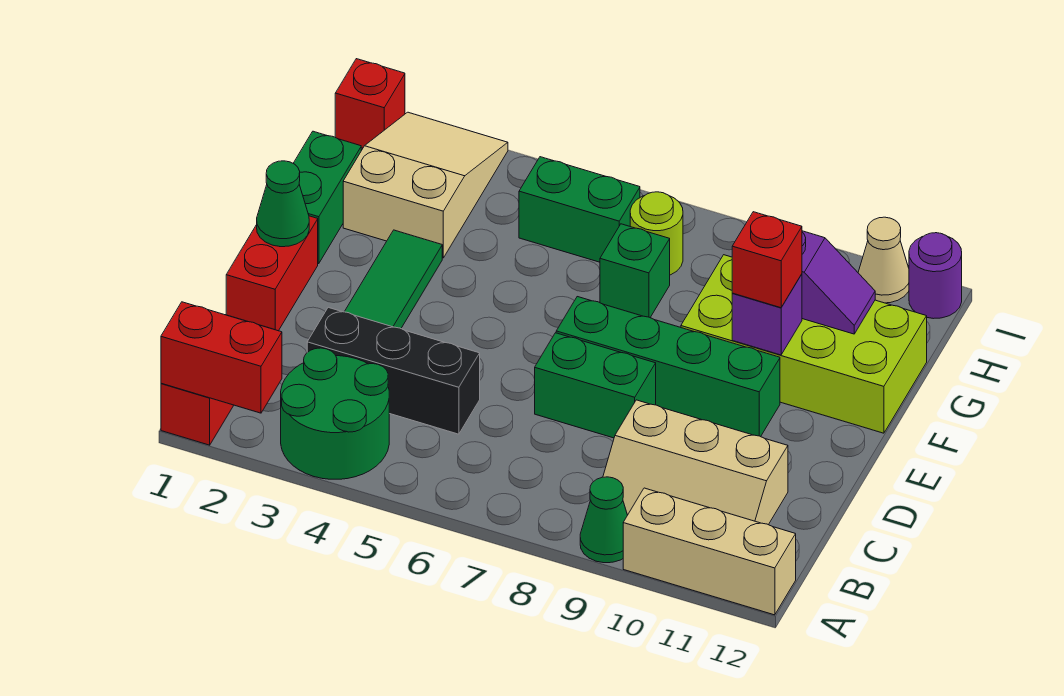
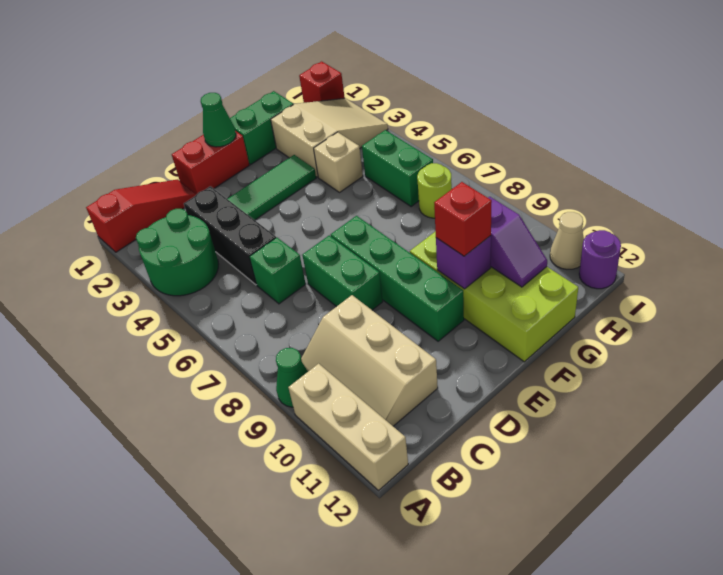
red 1x2 brick [161,302,282,413] -> none
none -> tan 1x1 brick [314,132,363,192]
green 1x1 brick [600,224,670,317] -> green 1x1 brick moved to [250,237,306,304]

